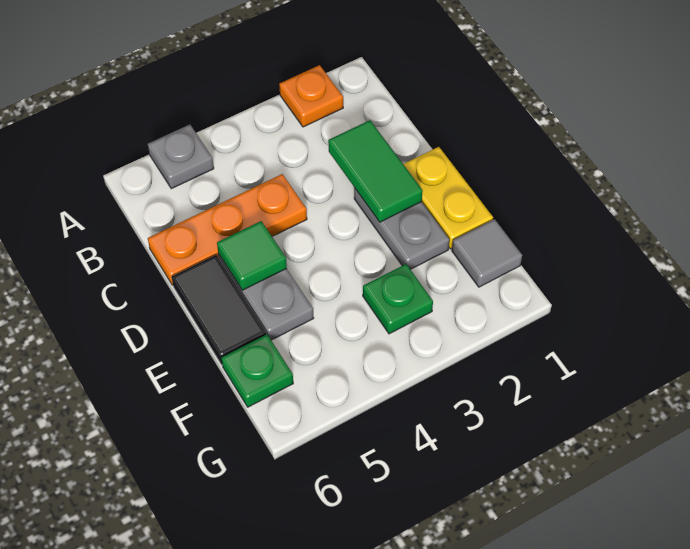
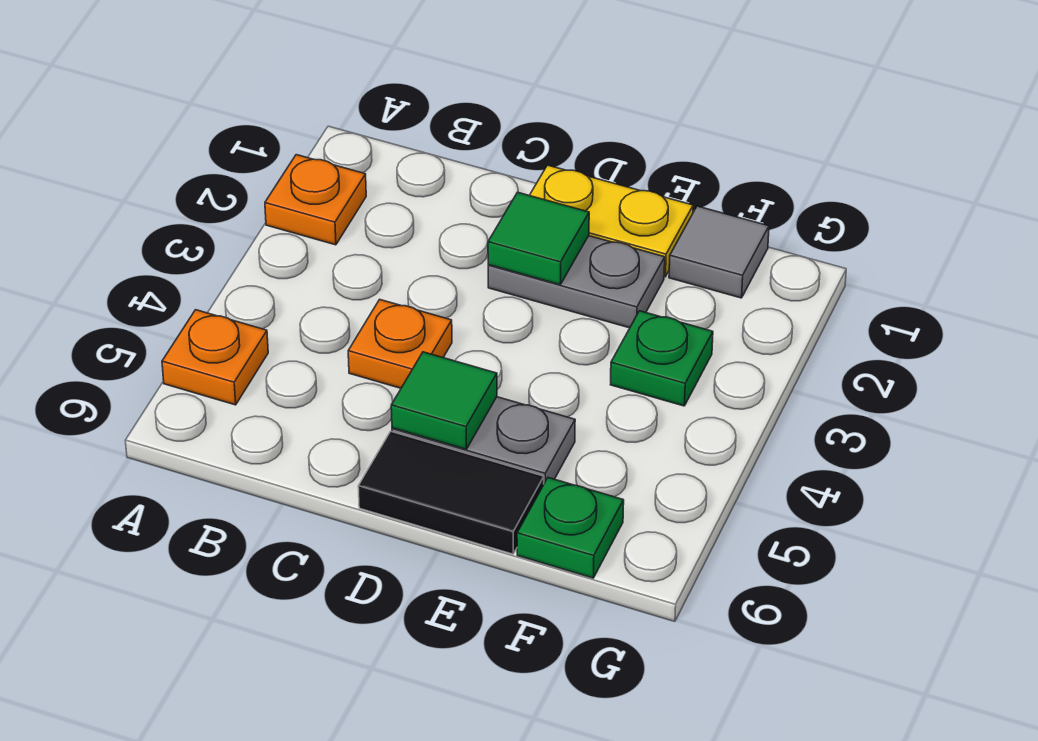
grey 1x1 plate [148,125,214,189] -> orange 1x1 plate [162,310,268,405]
green 1x2 tile [328,120,423,222] -> green 1x1 tile [488,192,589,285]
orange 1x3 plate [148,174,307,285] -> orange 1x1 plate [348,300,452,388]

